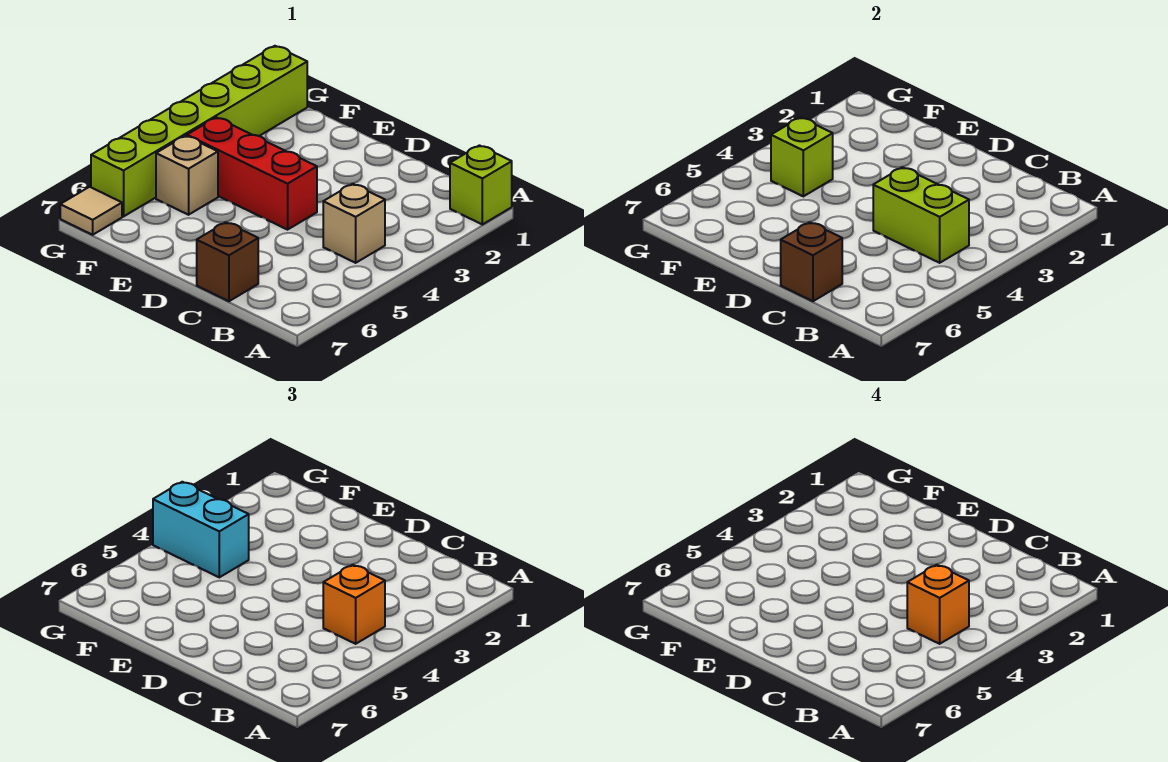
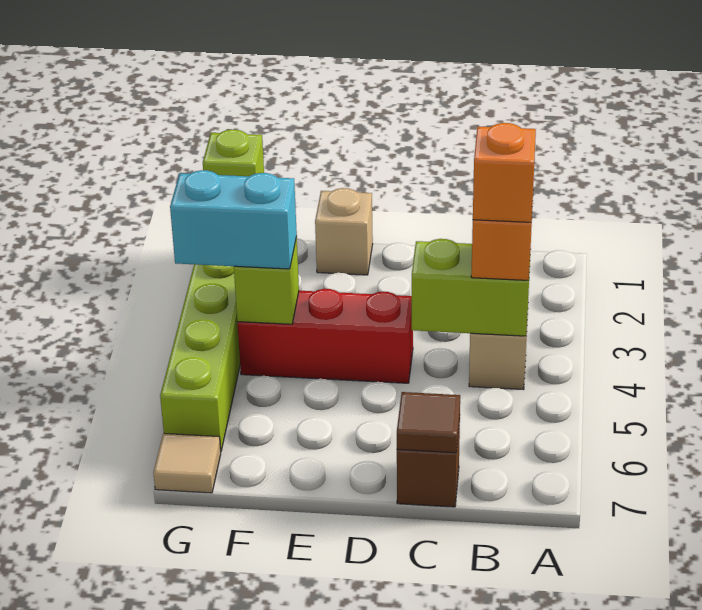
lime 1x1 brick [450,145,512,224] -> lime 1x1 brick moved to [203,129,264,176]
brown 1x1 brick [781,222,842,301] -> brown 1x1 tile [397,392,460,453]
tan 1x1 brick [156,136,218,215] -> tan 1x1 brick moved to [315,188,373,275]

